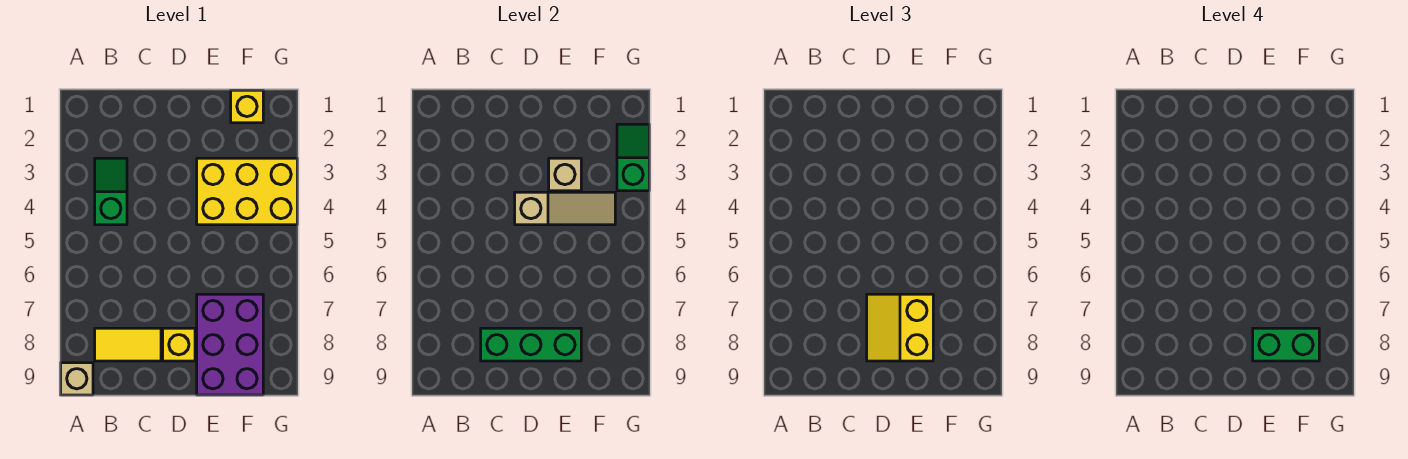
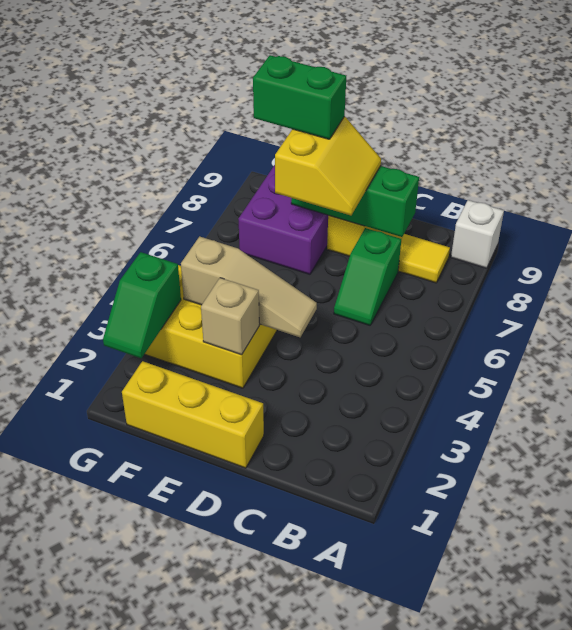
tan 1x1 brick [61,363,93,395] -> white 1x1 brick [451,200,504,268]
green 1x2 slope [95,158,127,225] -> green 1x2 slope moved to [334,228,401,325]
tan 1x3 slope [515,192,615,225] -> tan 1x3 slope turned to [181,236,317,337]
yellow 1x1 brick [231,90,263,123] -> yellow 1x3 brick [122,361,264,468]

